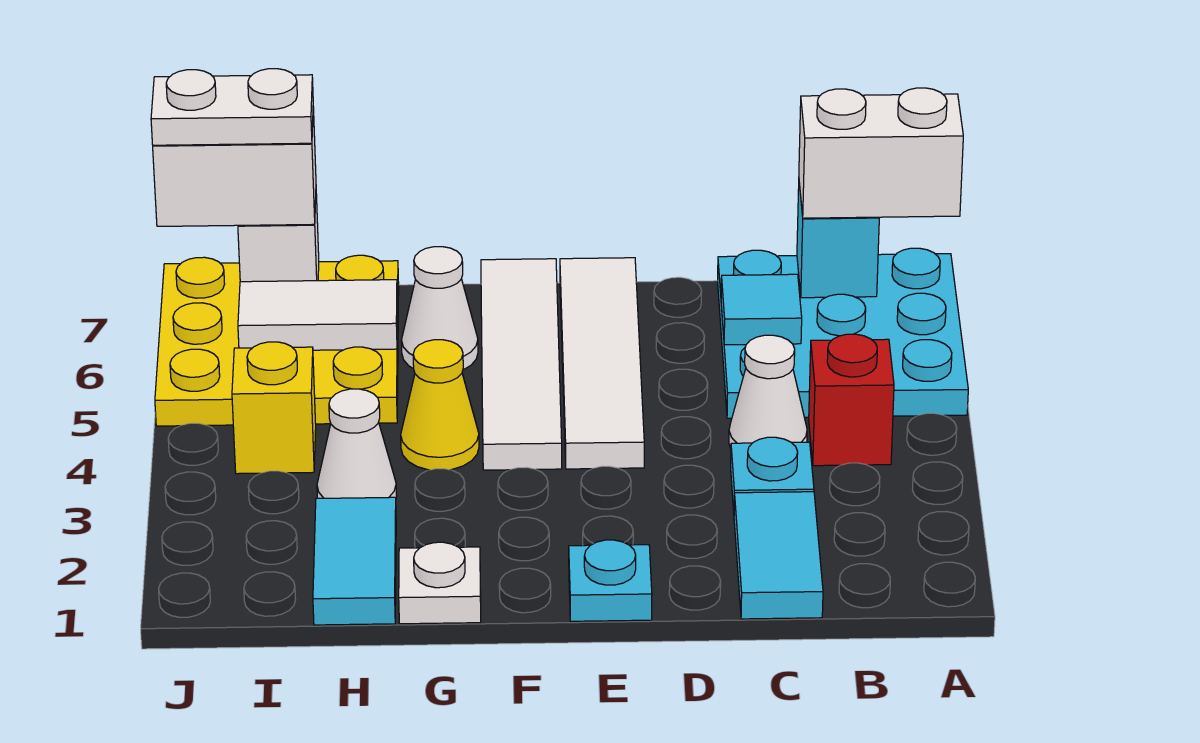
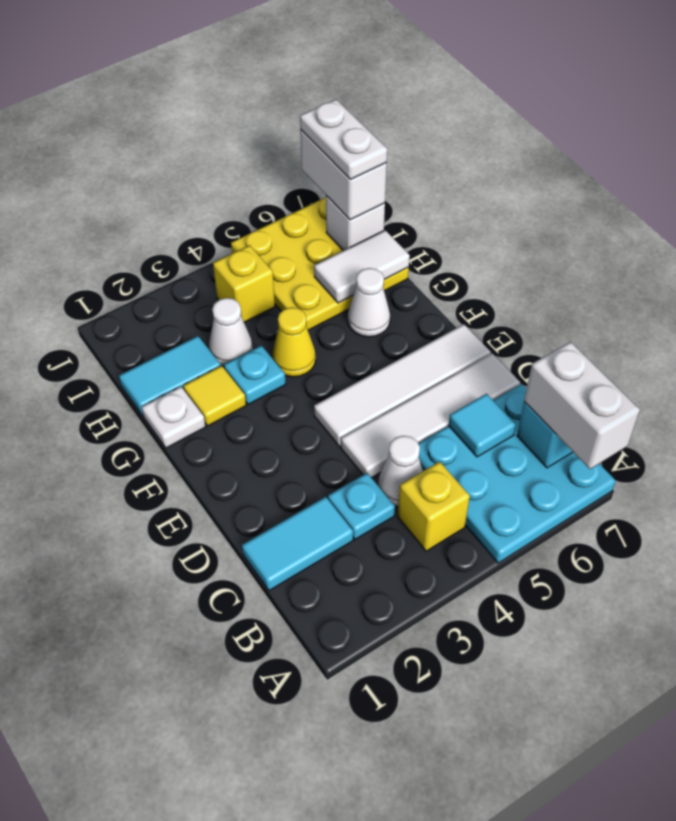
red 1x1 brick [809,334,894,466] -> yellow 1x1 brick [398,462,470,551]
cyan 1x1 plate [569,540,652,621] -> cyan 1x1 plate moved to [224,345,286,404]
white 1x4 tile [481,259,562,470] -> white 1x4 tile moved to [341,353,520,478]
none -> yellow 1x1 tile [183,366,246,426]
white 1x2 tile [238,280,398,350] -> white 1x2 tile turned to [314,230,410,303]

